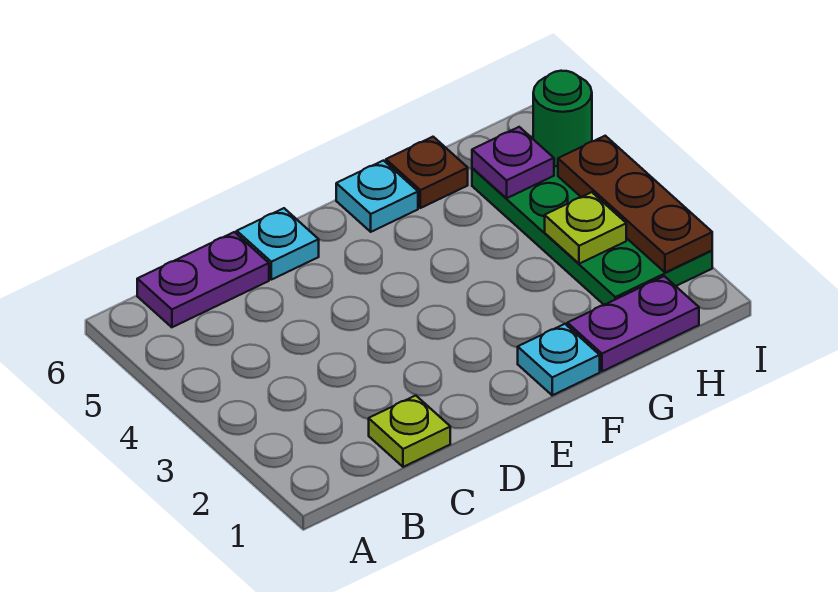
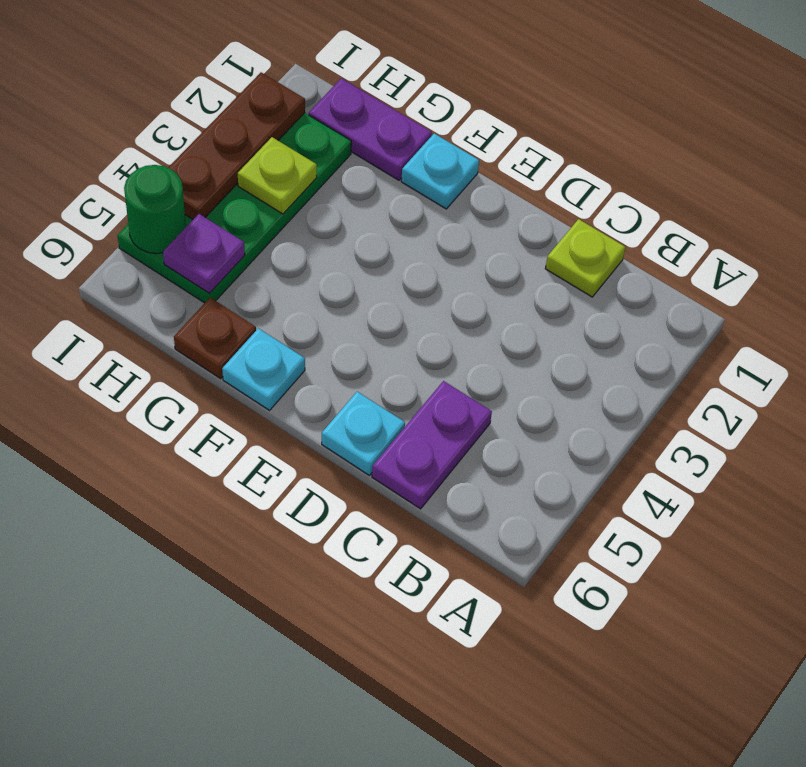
purple 1x2 plate [137,232,269,327] -> purple 1x2 plate turned to [372,381,492,509]

